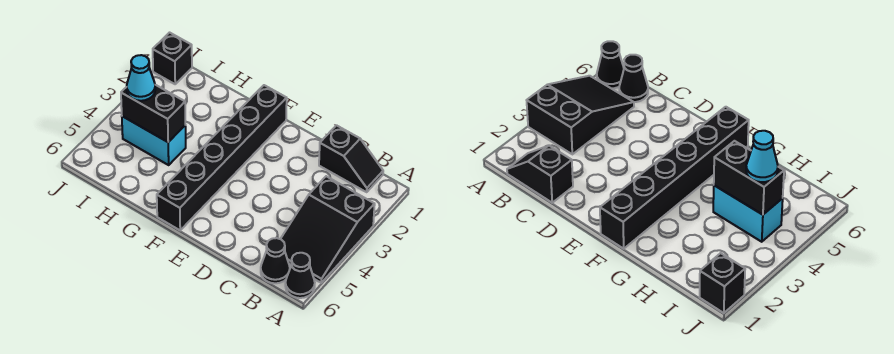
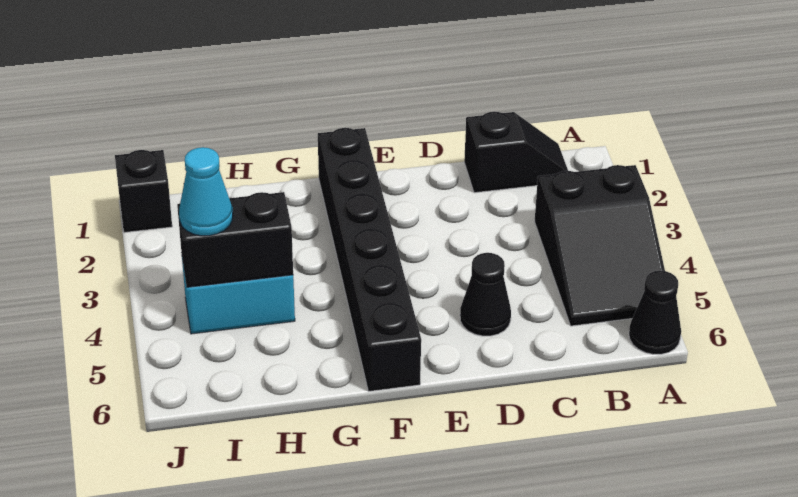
black 1x1 cone [261,238,290,283] -> black 1x1 cone moved to [460,253,511,336]

